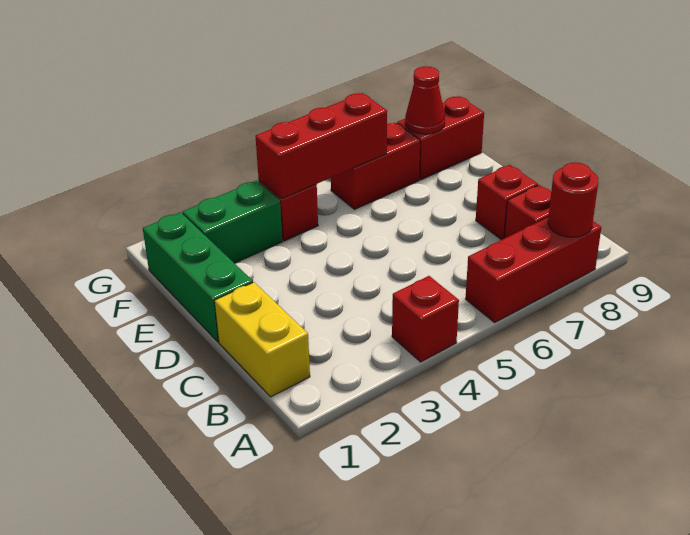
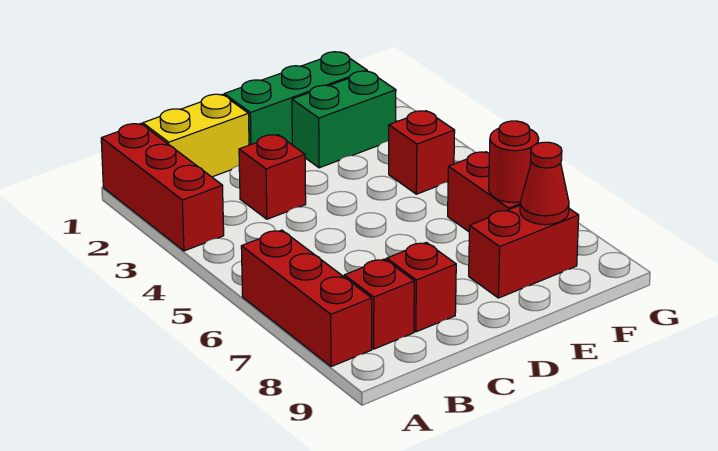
red 1x1 brick [392,276,459,362] -> red 1x1 brick moved to [239,135,306,219]
red 1x1 round brick [548,162,598,237] -> red 1x1 round brick moved to [489,121,539,203]
green 1x2 brick [183,180,282,263] -> green 1x2 brick turned to [292,71,396,168]
red 1x3 brick [255,93,387,199] -> red 1x3 brick moved to [101,124,224,251]
red 1x2 brick [397,96,484,180] -> red 1x2 brick turned to [469,206,579,298]

